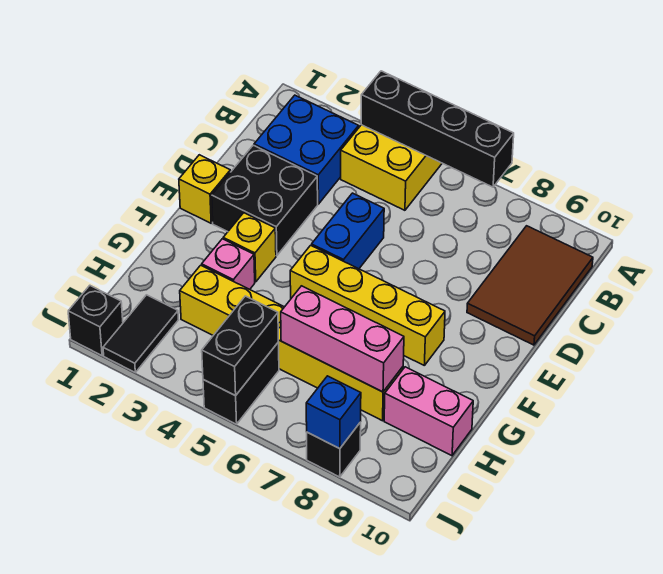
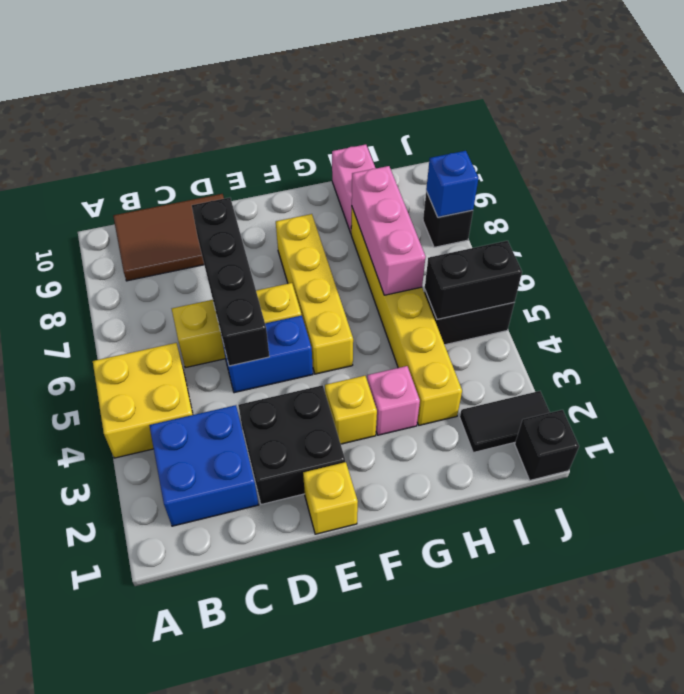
black 1x4 brick [361,71,514,187] -> black 1x4 brick moved to [192,198,269,366]
none -> yellow 1x3 brick [172,283,301,368]

